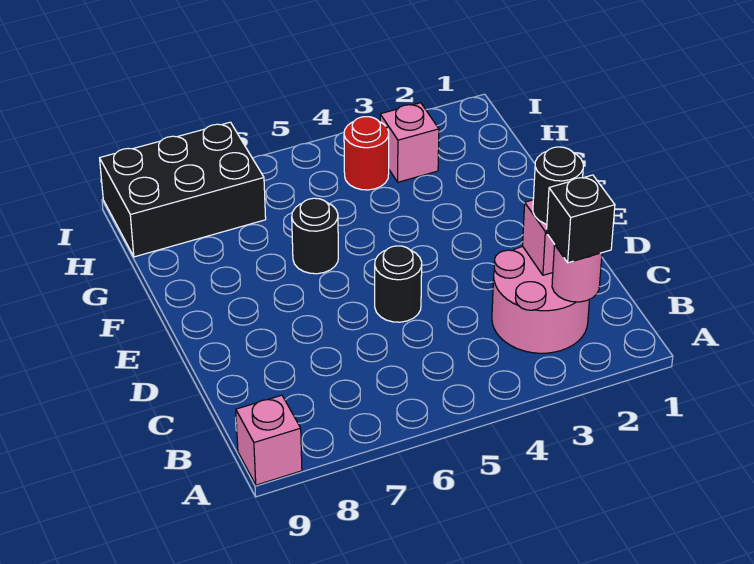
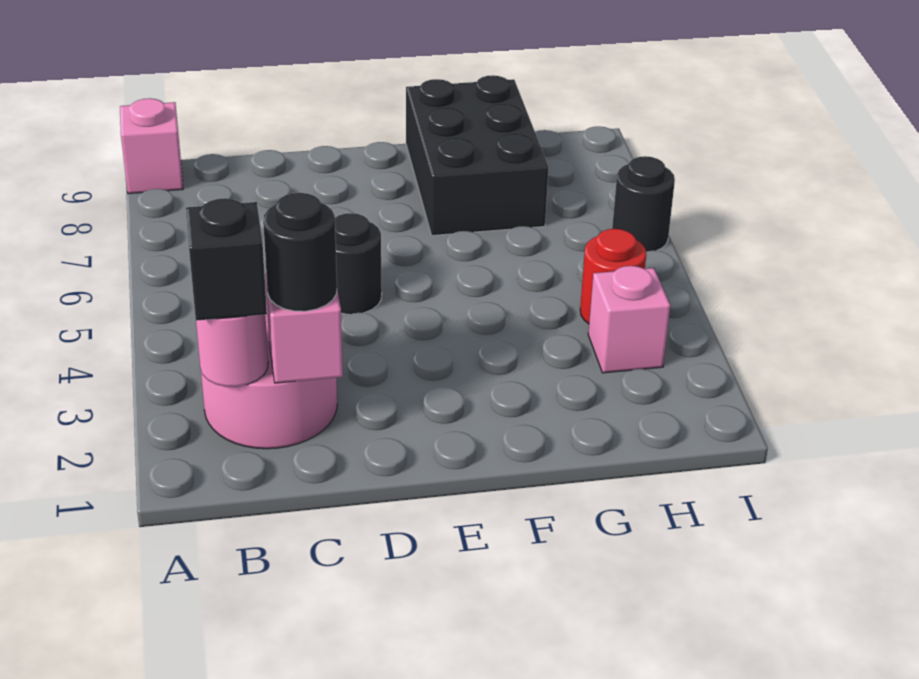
black 1x1 round brick [292,198,338,274] -> black 1x1 round brick moved to [612,156,675,252]
black 2x3 brick [100,122,266,257] -> black 2x3 brick moved to [406,75,549,236]

